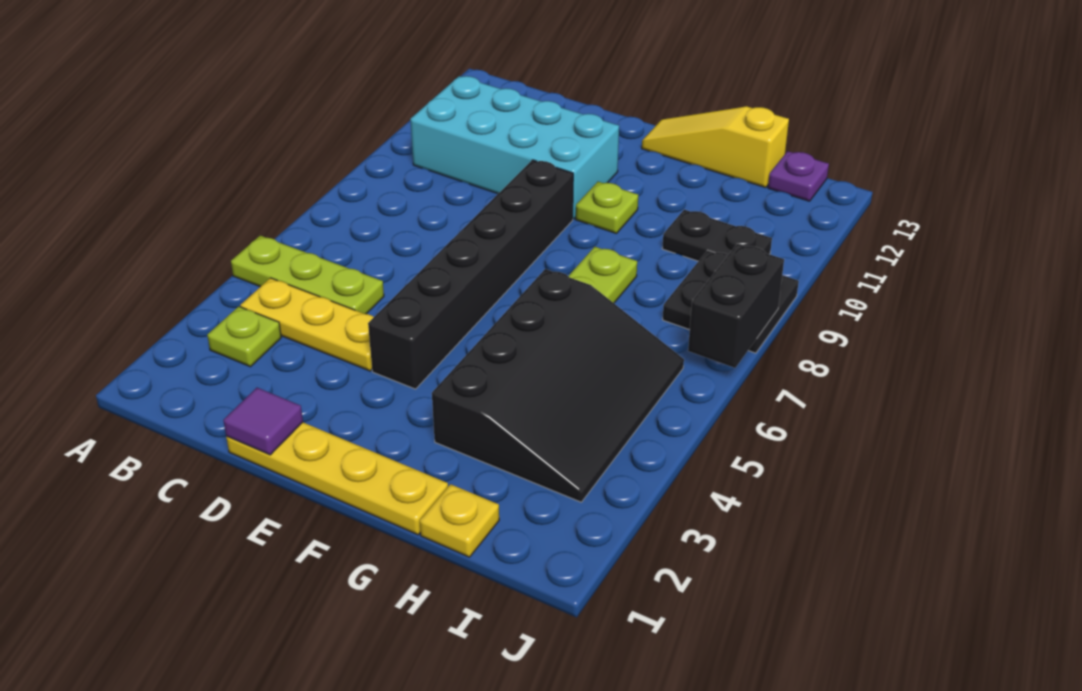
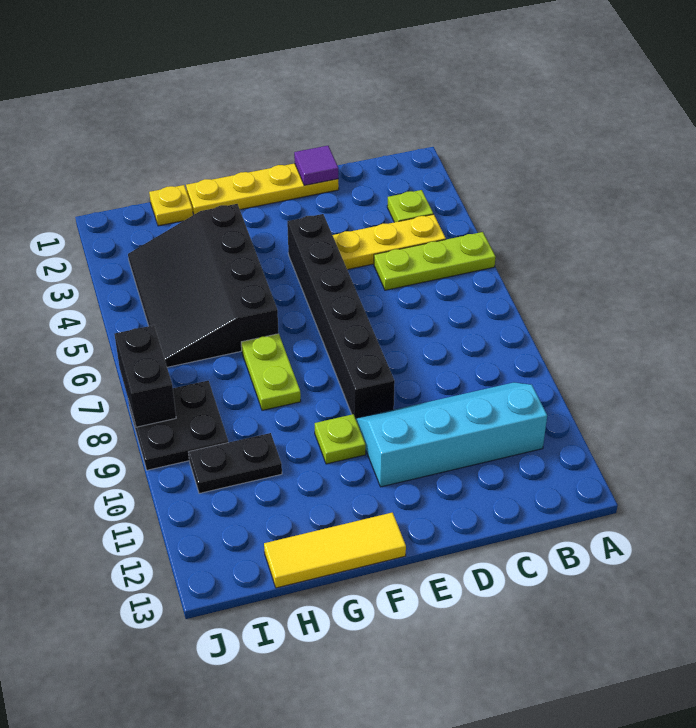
cyan 2x4 brick [410,76,619,219] -> cyan 2x4 slope [356,382,547,487]
yellow 1x3 slope [642,106,789,188] -> yellow 1x3 tile [264,513,406,588]
purple 1x1 plate [768,151,829,201] -> none

